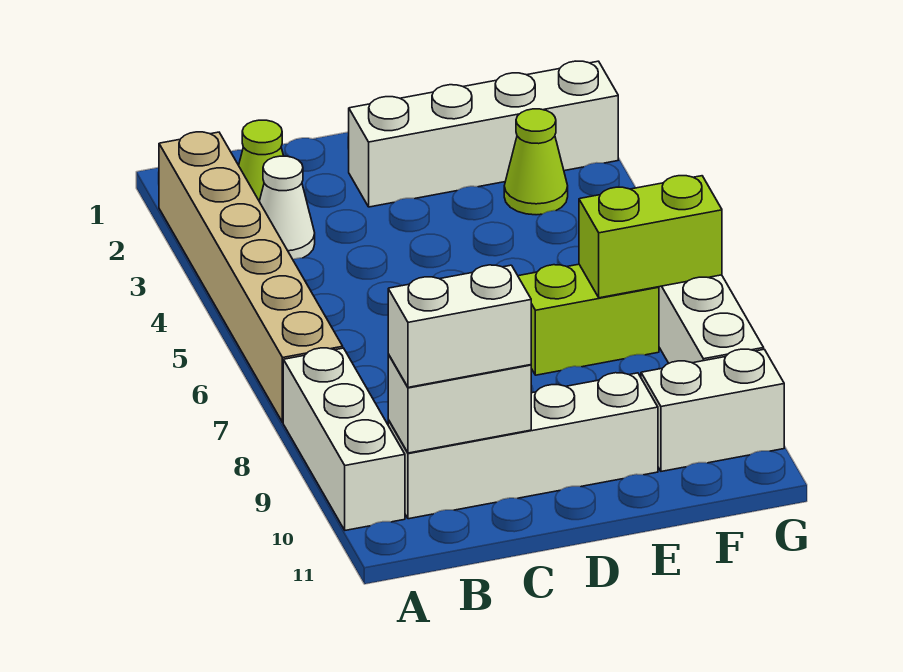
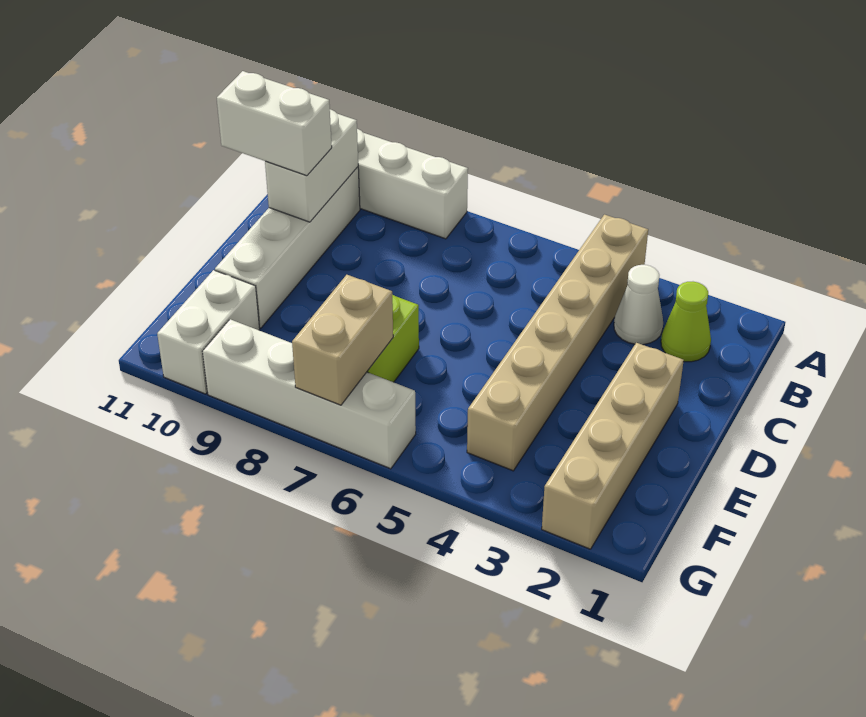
tan 1x6 brick [159,132,343,422] -> tan 1x6 brick turned to [467,215,648,471]
white 1x2 brick [388,265,531,387] -> white 1x2 brick turned to [217,71,332,176]
white 1x4 brick [349,61,618,207] -> tan 1x4 brick [542,343,684,549]
lime 1x1 cone [504,109,568,215] -> none
lime 1x2 brick [579,176,722,298] -> tan 1x2 brick [292,275,393,405]

